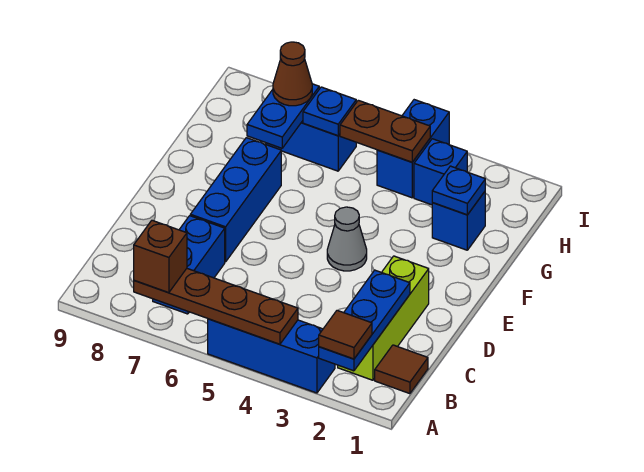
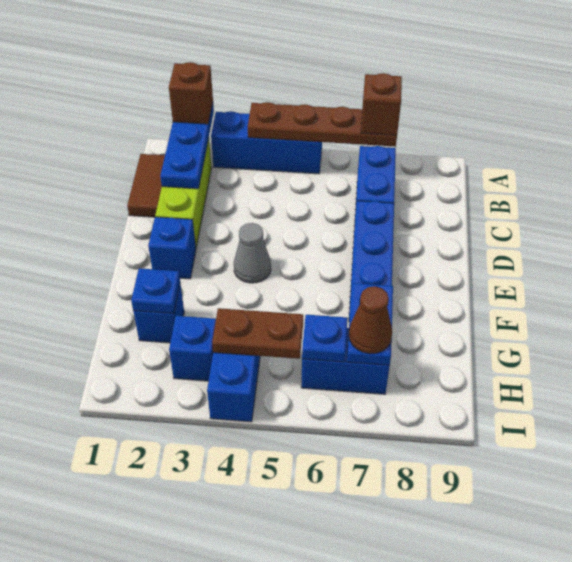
brown 1x1 tile [319,310,372,359] -> brown 1x1 brick [169,62,213,124]
brown 1x1 tile [375,345,428,394] -> brown 1x2 tile [127,154,165,217]
none -> blue 1x1 brick [148,217,196,279]

